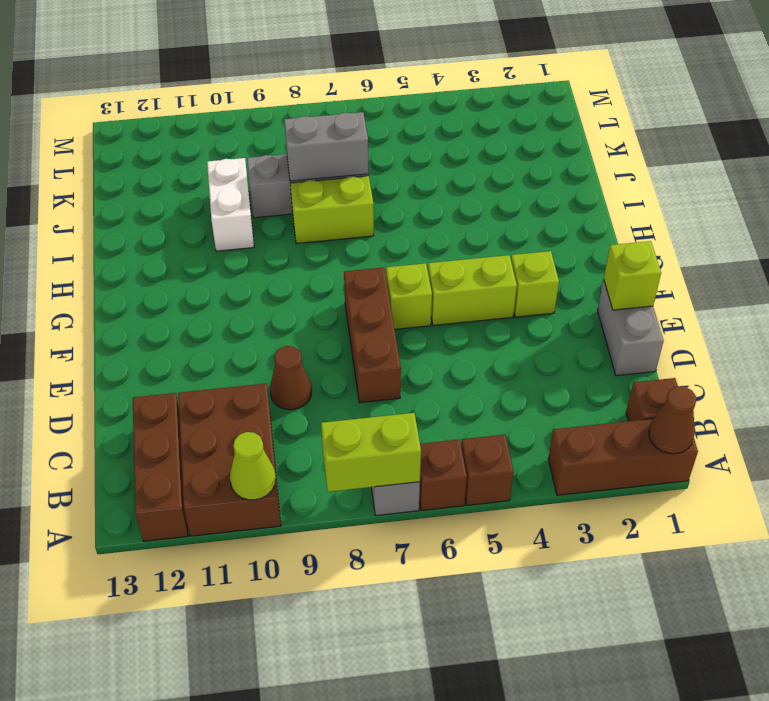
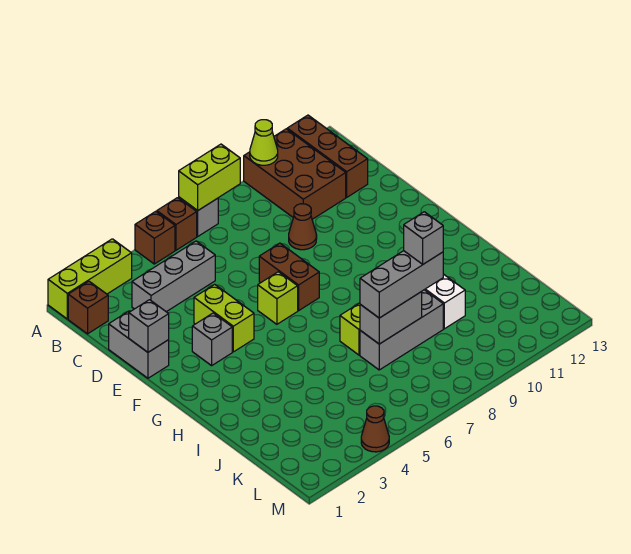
brown 1x3 brick [548,419,698,495] -> lime 1x3 brick [48,239,132,319]
brown 1x1 cone [649,386,696,454] -> brown 1x1 cone moved to [361,406,389,452]
none -> grey 1x3 brick [132,241,215,312]
brown 1x3 brick [344,267,401,403] -> brown 1x2 brick [259,243,319,311]
lime 1x1 brick [604,241,661,310] -> grey 1x1 brick [129,300,169,352]
lime 1x1 brick [511,251,559,317] -> grey 1x1 brick [192,313,232,366]
lime 1x2 brick [428,255,517,326] -> lime 1x2 brick turned to [194,284,254,352]
none -> grey 1x3 brick [360,251,443,318]
none -> grey 1x1 brick [404,212,443,264]

